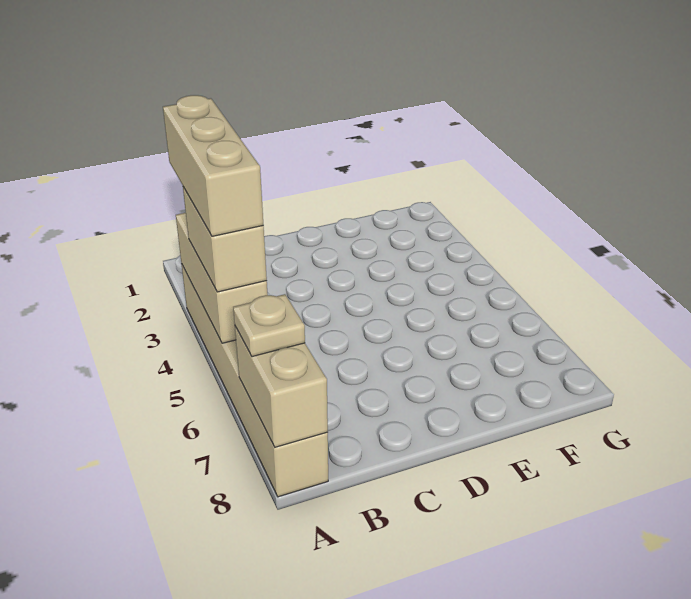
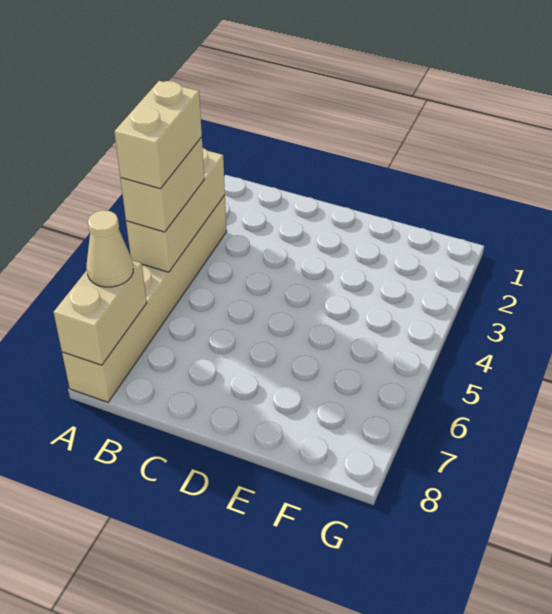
tan 1x3 brick [163,95,263,236] -> tan 1x2 brick [114,81,202,189]
tan 1x1 plate [233,294,305,357] -> tan 1x1 cone [86,210,133,287]

